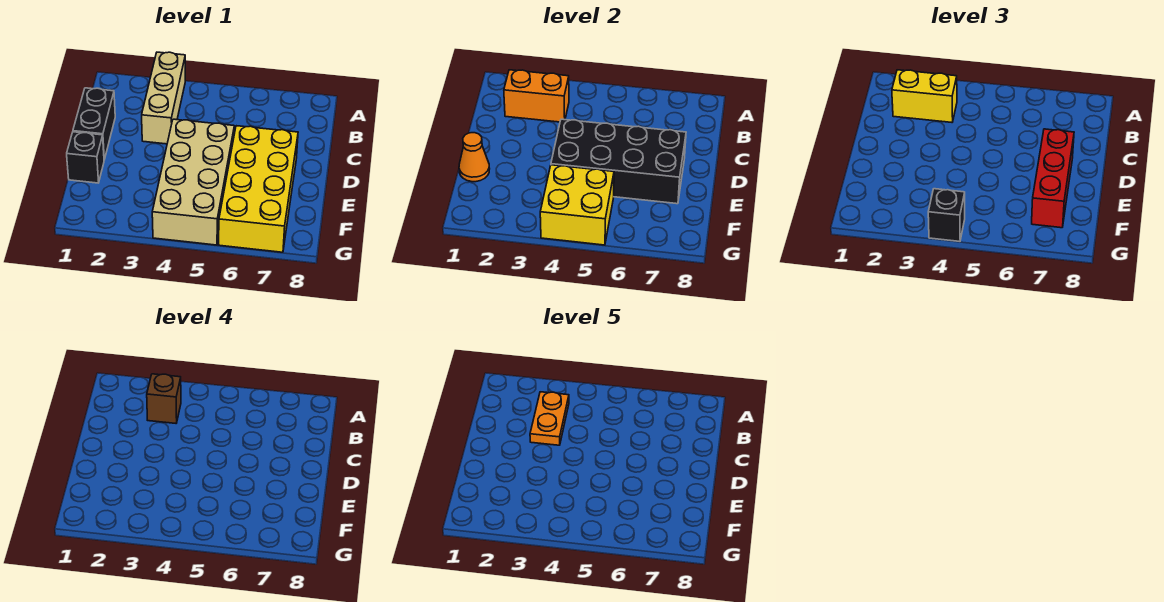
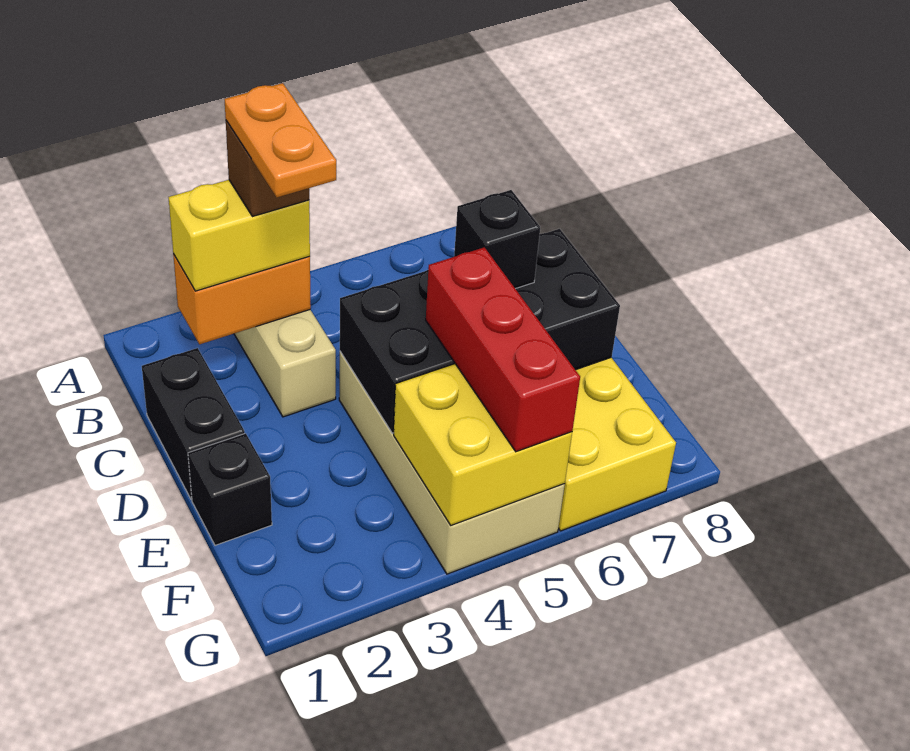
red 1x3 brick [1032,129,1074,228] -> red 1x3 brick moved to [426,247,580,452]
orange 1x1 cone [459,133,490,182] -> none
black 1x1 brick [928,189,965,241] -> black 1x1 brick moved to [454,190,540,289]

